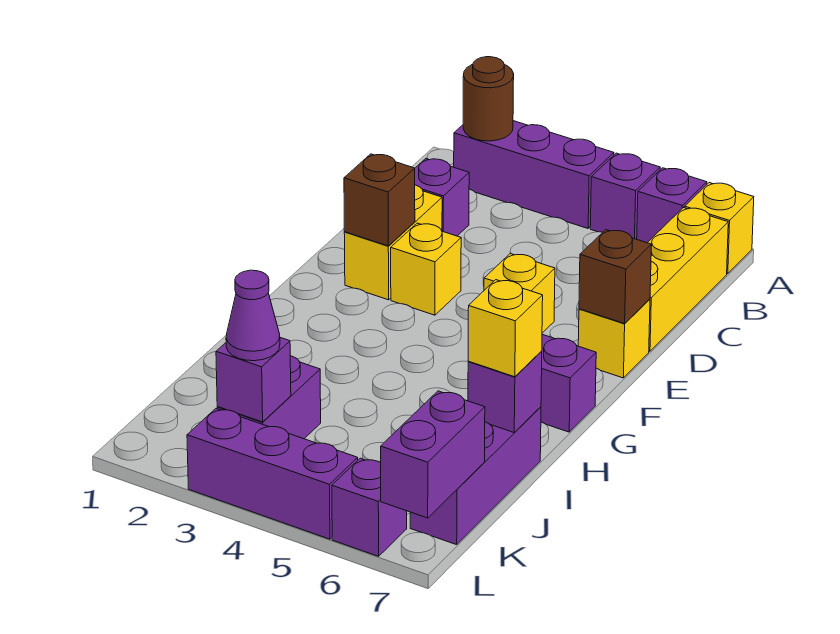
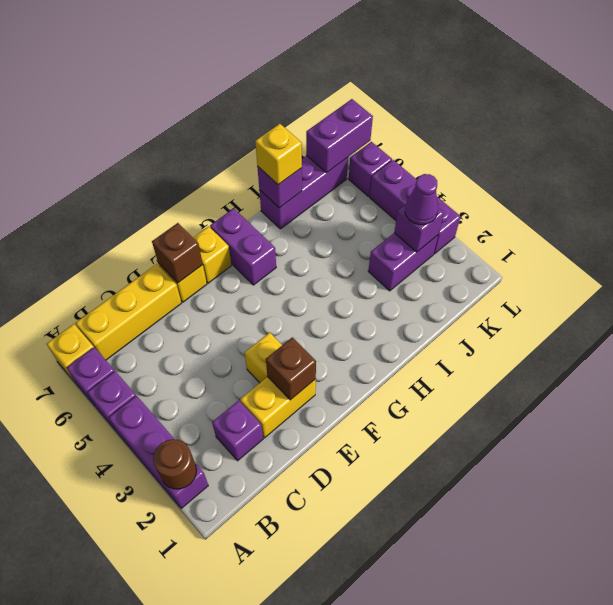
yellow 1x1 brick [484,254,555,333] -> yellow 1x1 brick moved to [193,226,232,283]

